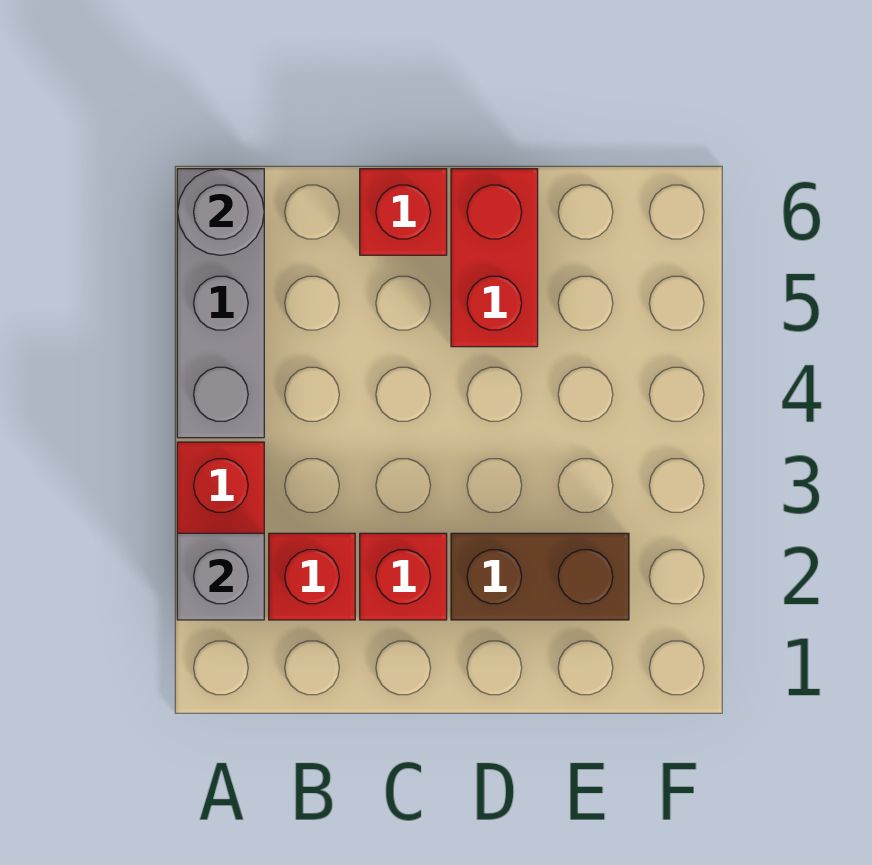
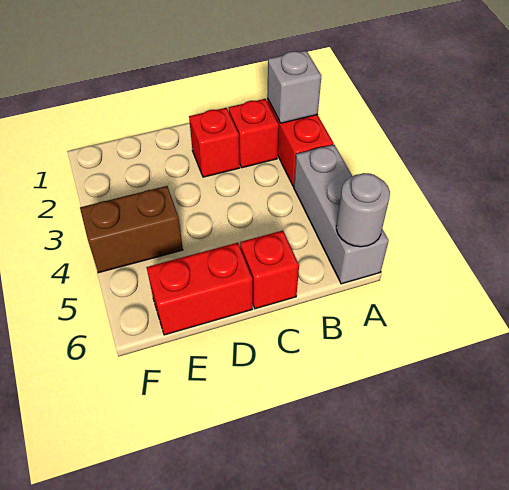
brown 1x2 brick [451,533,629,620] -> brown 1x2 brick moved to [80,186,183,273]
red 1x2 brick [451,169,538,347] -> red 1x2 brick turned to [147,243,253,335]

